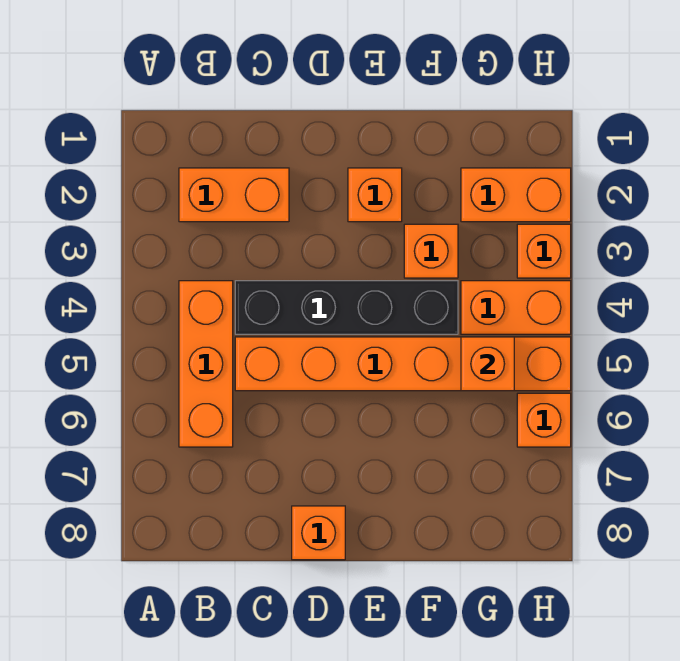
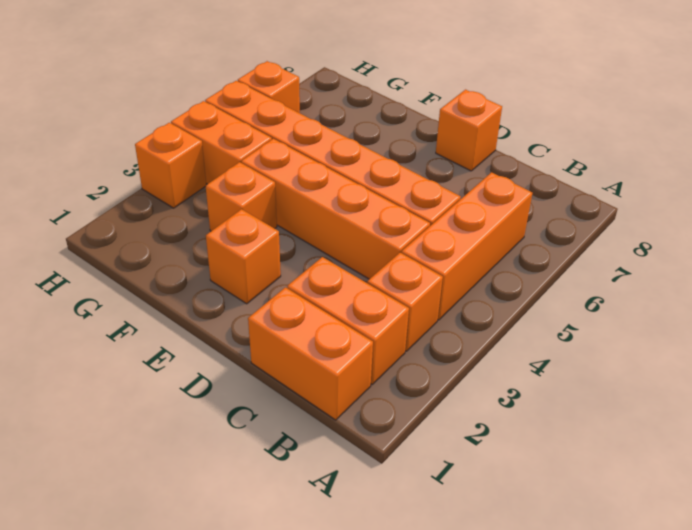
black 1x4 brick [235,281,458,334] -> orange 1x4 brick [241,139,430,279]
orange 1x2 brick [461,168,571,222] -> orange 1x2 brick moved to [248,287,373,420]
orange 1x1 brick [461,337,514,391] -> orange 1x1 brick moved to [367,253,443,351]

